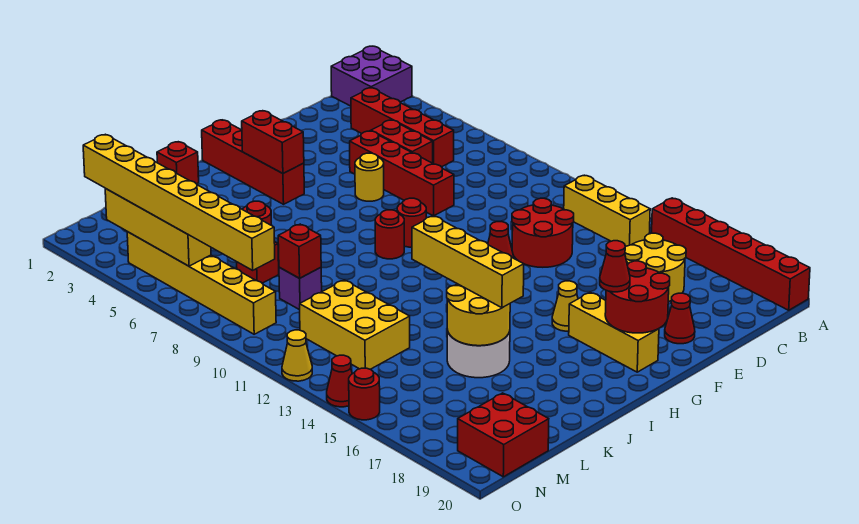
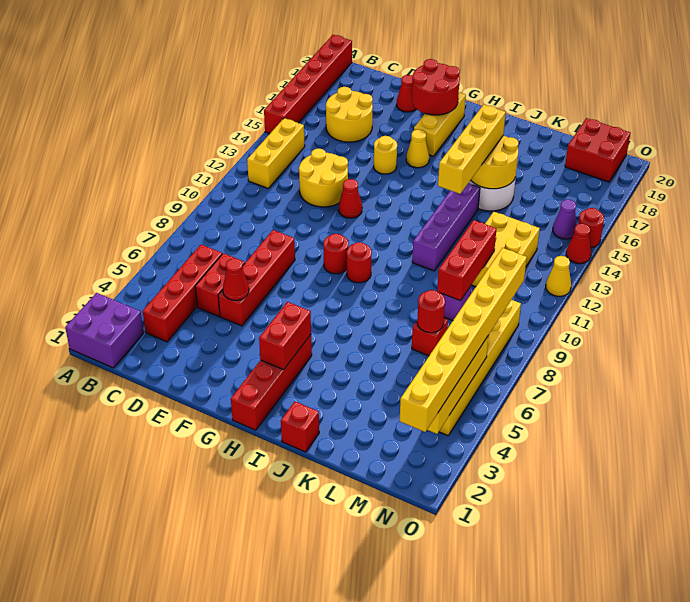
red 2x2 round brick [512,198,574,267] -> yellow 2x2 round brick [299,149,348,207]
yellow 1x1 round brick [355,153,384,201] -> yellow 1x1 round brick moved to [374,136,397,174]
red 1x1 cone [600,241,630,292] -> red 1x1 cone moved to [223,258,249,300]
none -> purple 1x4 brick [412,183,480,271]
red 1x1 brick [278,224,321,278] -> red 1x3 brick [437,220,496,301]
none -> purple 1x1 cone [553,200,577,239]

